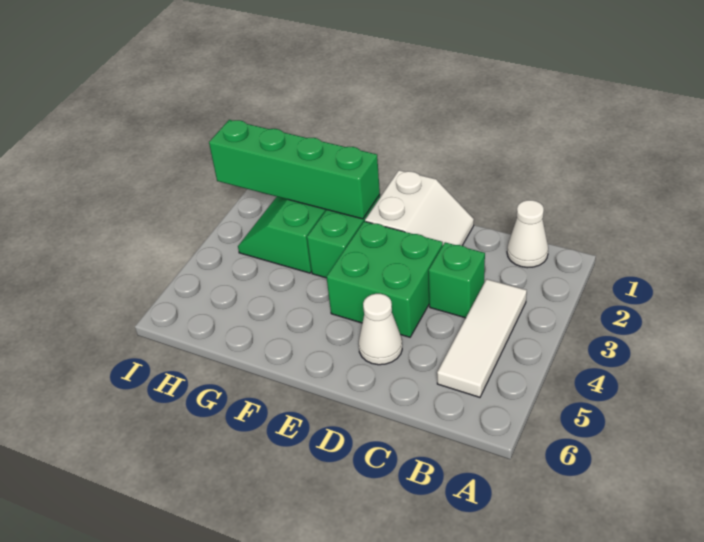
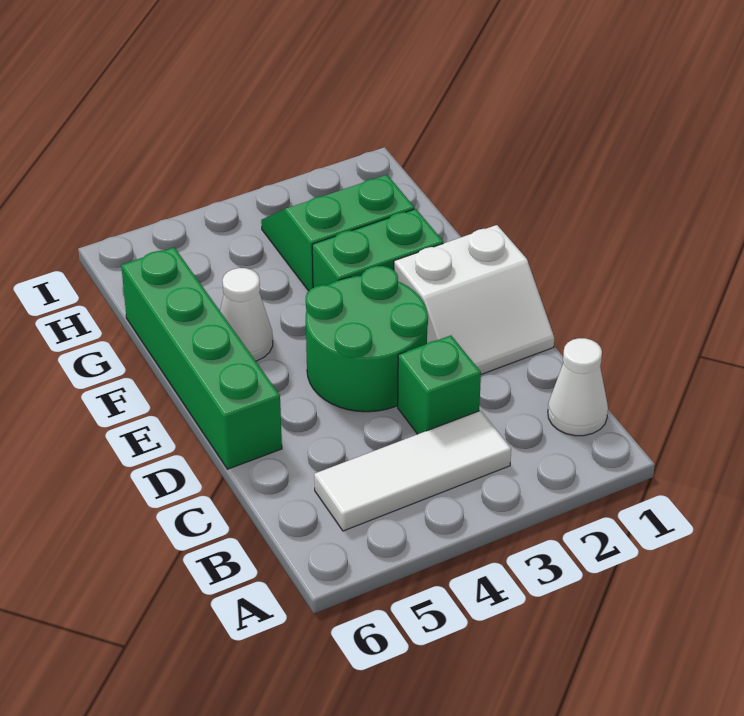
green 2x2 brick [327,221,443,337] -> green 2x2 round brick [306,266,428,412]
white 1x1 cone [359,294,402,365] -> white 1x1 cone moved to [220,268,273,361]
green 1x4 brick [209,120,380,219] -> green 1x4 brick moved to [121,247,282,469]

